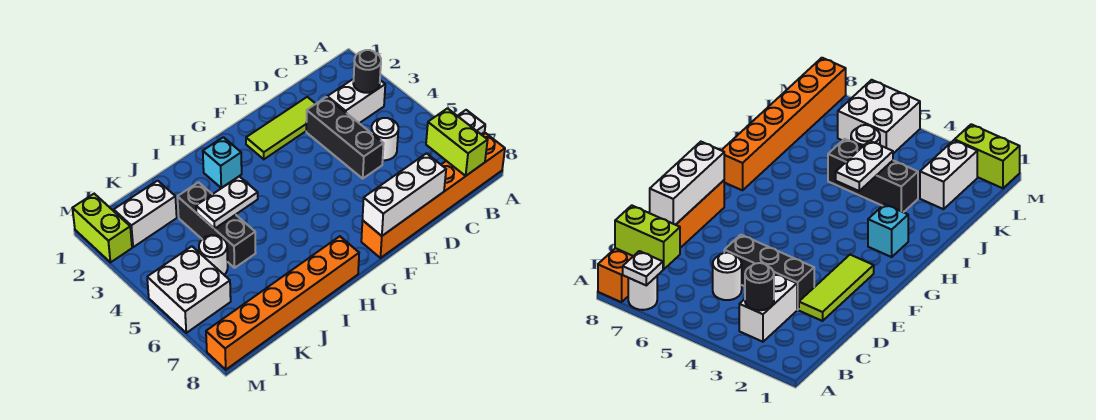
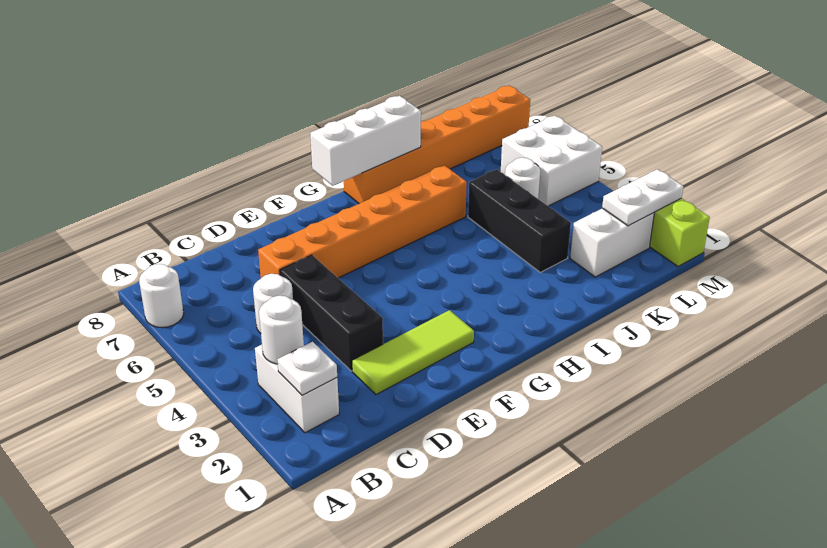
white 1x1 plate [458,110,485,134] -> white 1x1 plate moved to [277,342,337,395]
orange 1x6 brick [361,133,505,258] -> orange 1x6 brick moved to [258,165,467,278]
white 1x2 brick [327,79,385,123] -> white 1x2 brick turned to [255,345,339,433]
black 1x1 round brick [353,50,381,93] -> white 1x1 round brick [259,296,304,364]
lime 1x2 brick [426,108,488,176] -> none
white 1x3 brick [362,153,446,236] -> white 1x3 brick moved to [310,96,421,186]
cyan 1x1 brick [203,137,242,188] -> none
white 1x2 plate [196,176,258,229] -> white 1x2 plate moved to [602,169,683,226]

